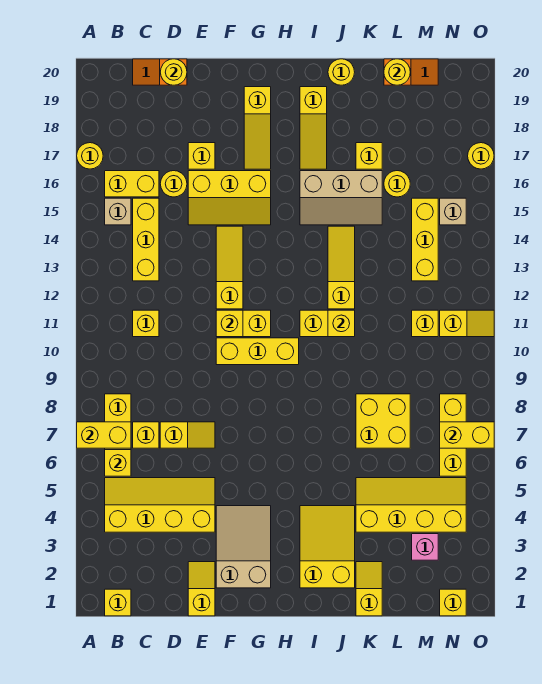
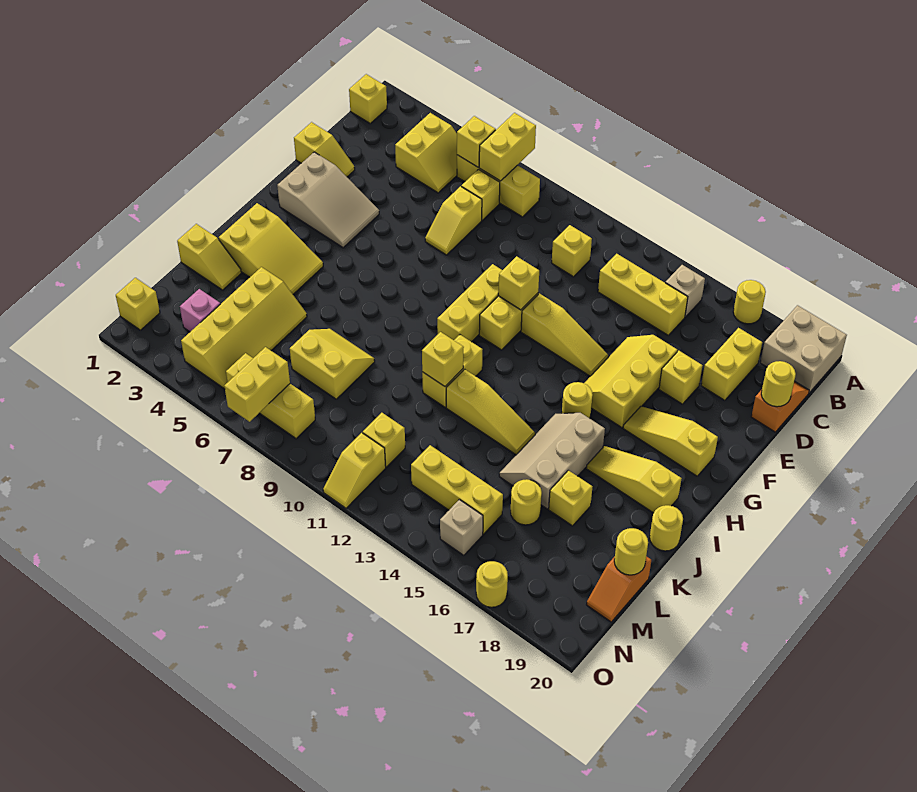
none -> tan 2x2 brick [760,305,847,393]
yellow 2x4 slope [105,478,215,532] -> yellow 2x2 slope [395,113,457,193]
yellow 1x2 brick [105,171,159,197] -> yellow 1x2 brick moved to [701,328,762,400]
yellow 1x1 round brick [160,171,187,197] -> yellow 1x1 round brick moved to [562,382,593,418]
yellow 2x2 brick [356,394,410,448] -> yellow 2x2 slope [290,329,375,399]

